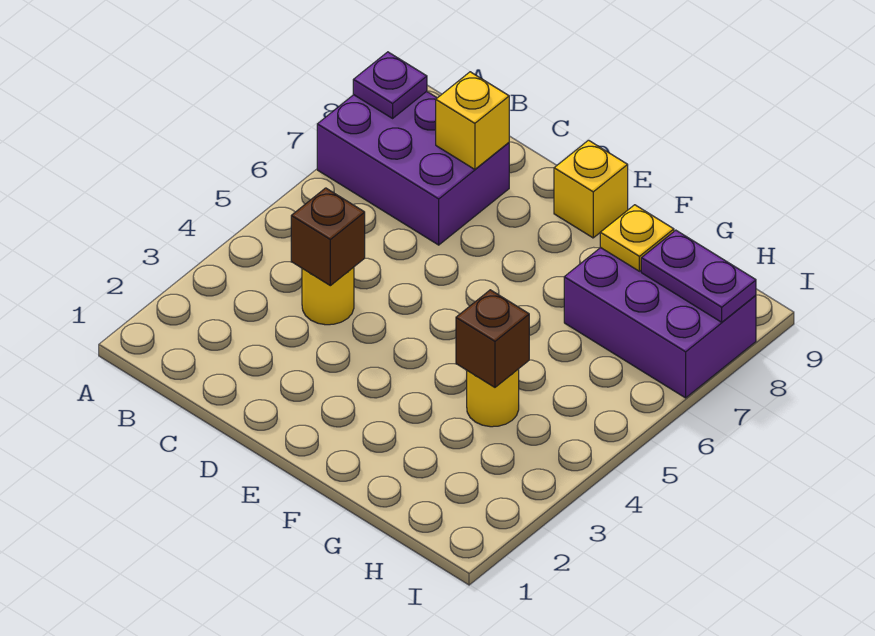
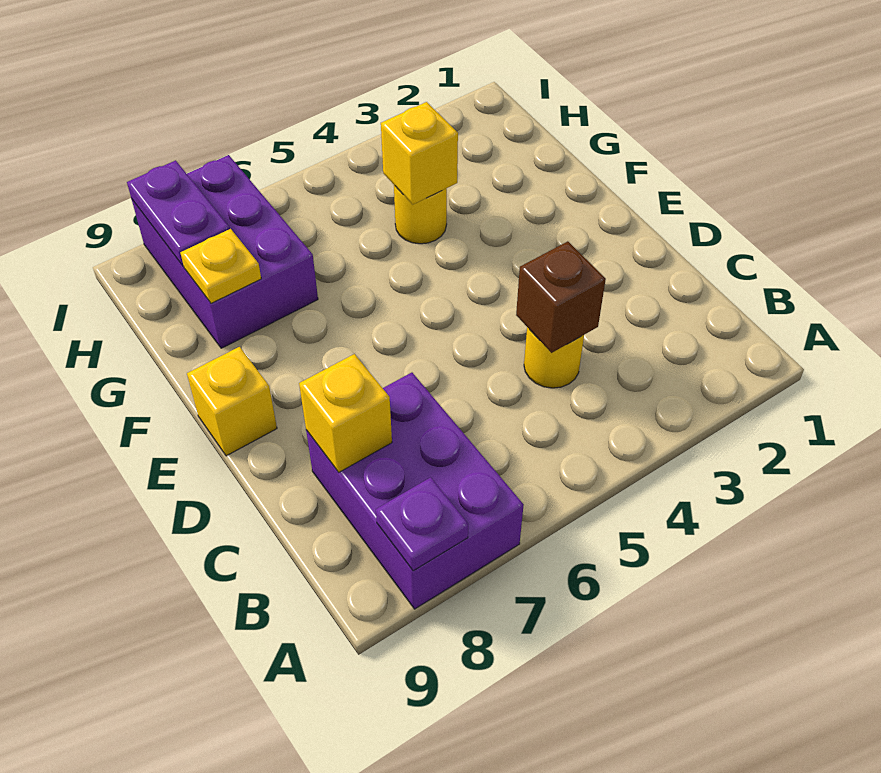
brown 1x1 brick [456,290,529,387] -> yellow 1x1 brick [381,102,458,204]

